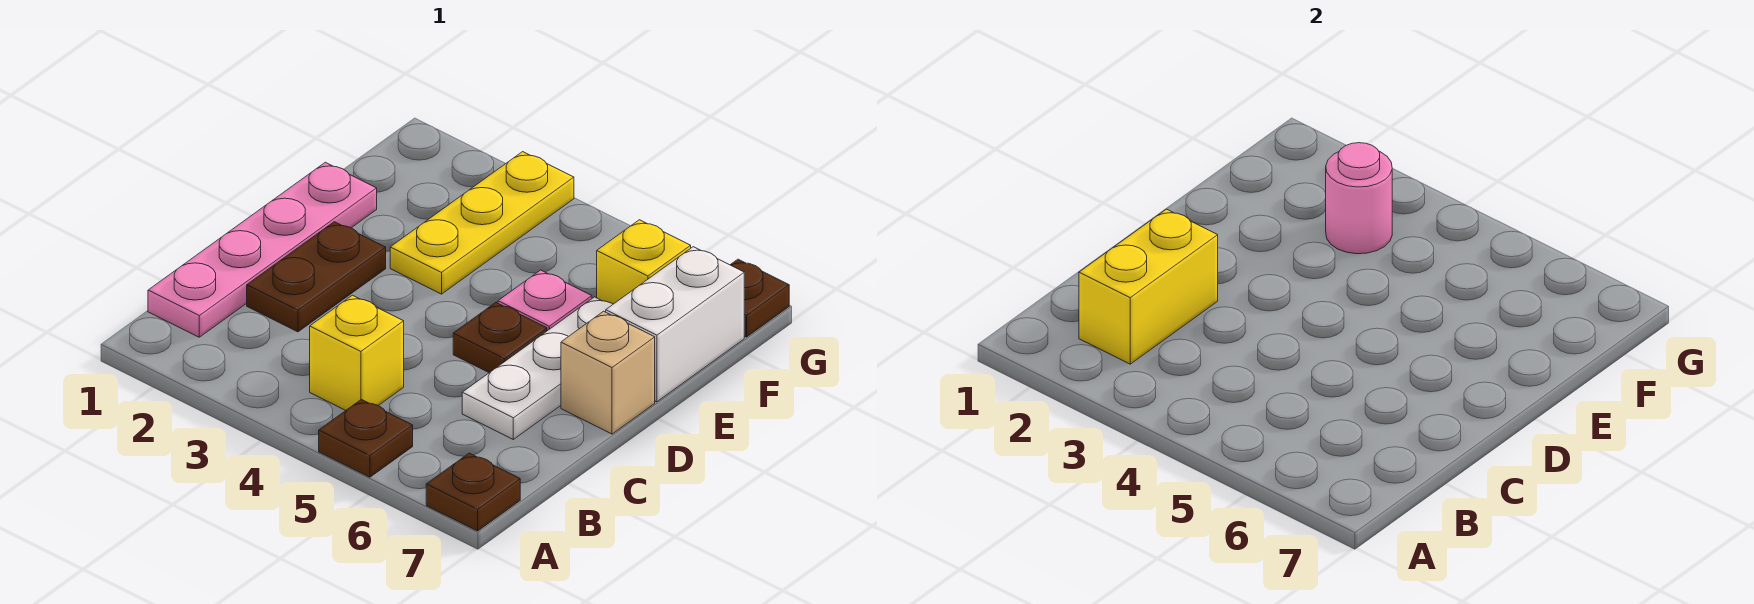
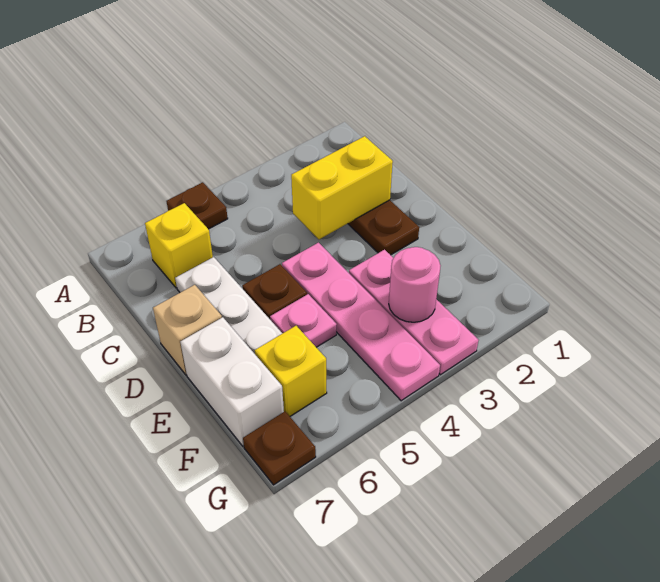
brown 1x1 plate [426,453,520,531] -> none
pink 1x4 plate [148,162,377,337] -> pink 1x4 plate moved to [282,243,440,401]
yellow 1x2 brick [1079,209,1218,364] -> yellow 1x2 brick turned to [291,136,393,239]
yellow 1x1 brick [310,295,404,411] -> yellow 1x1 brick moved to [145,203,213,288]
yellow 1x3 plate [390,152,574,294] -> pink 1x3 plate [349,249,479,375]

